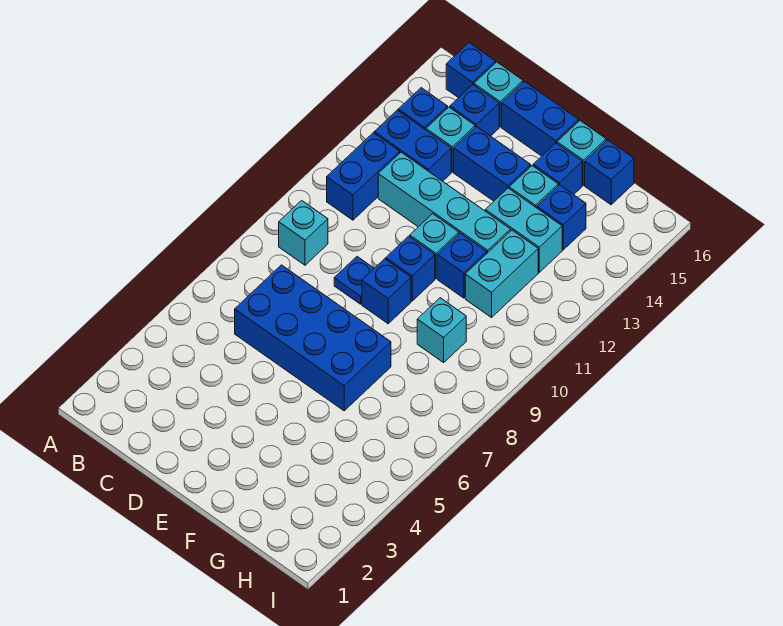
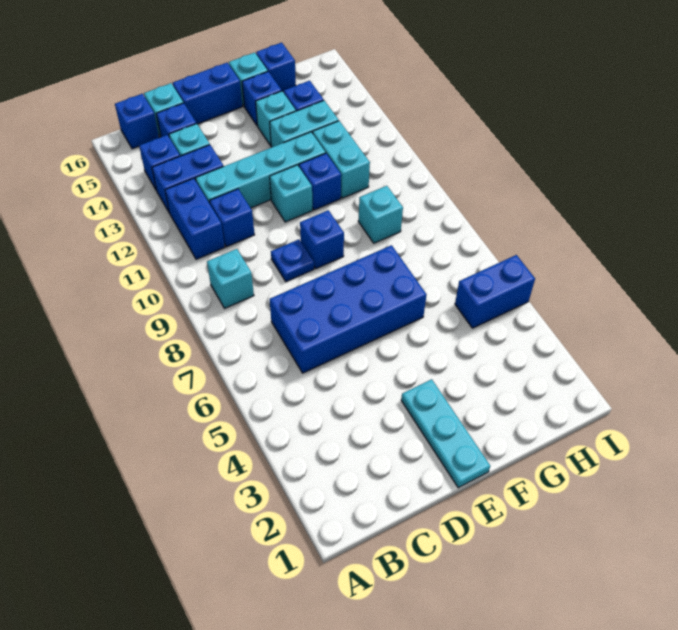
blue 1x2 brick [454,126,531,201] -> blue 1x2 brick moved to [455,255,535,328]
none -> cyan 1x3 plate [401,379,490,488]
blue 1x1 brick [386,236,435,301] -> blue 1x1 brick moved to [210,189,255,247]

